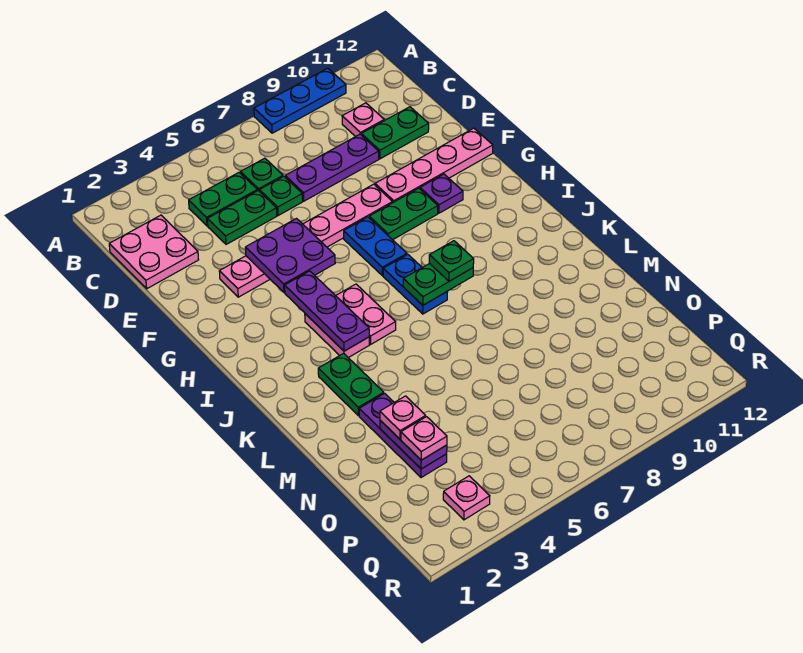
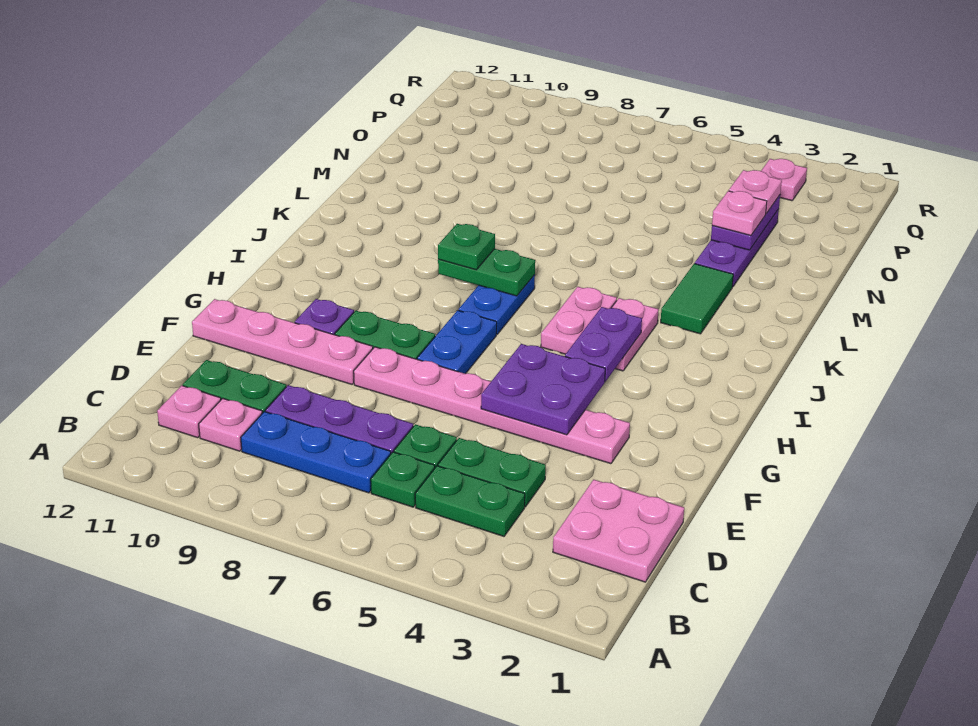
blue 1x3 plate [254,68,346,133] -> blue 1x3 plate moved to [241,411,391,493]
none -> pink 1x1 plate [157,385,221,438]
purple 1x3 plate [285,271,369,351] -> purple 1x2 plate [565,307,642,382]
green 1x2 plate [318,353,384,416] -> green 1x2 tile [661,264,733,334]

